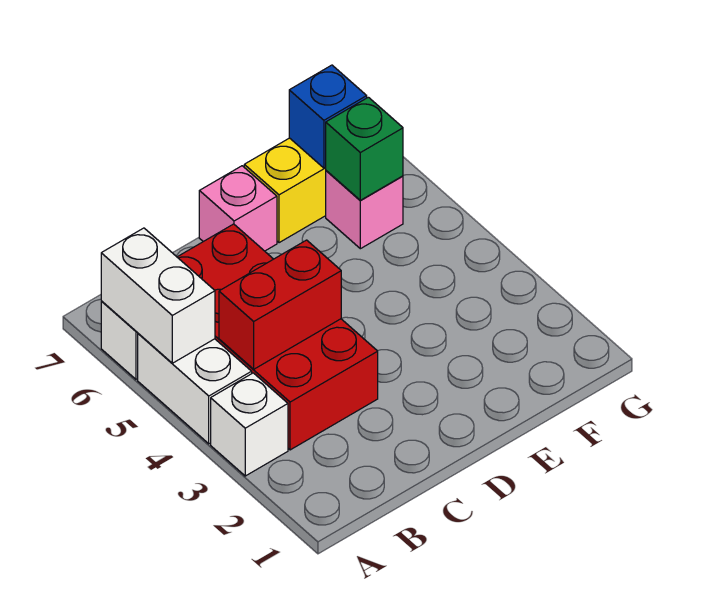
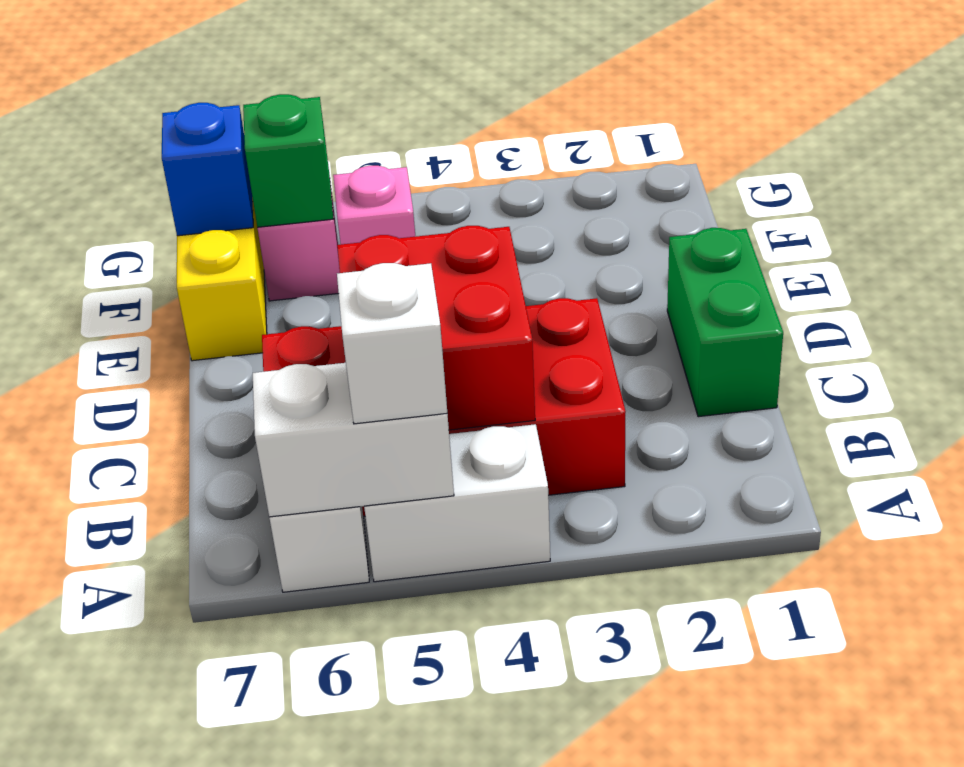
white 1x1 brick [211,373,288,476] -> white 1x1 brick moved to [337,263,447,424]
red 1x2 brick [219,240,341,369] -> red 2x2 brick [337,226,535,430]
none -> green 1x2 brick [667,228,783,417]
pink 1x1 brick [199,166,277,251] -> pink 1x1 brick moved to [333,166,415,244]

